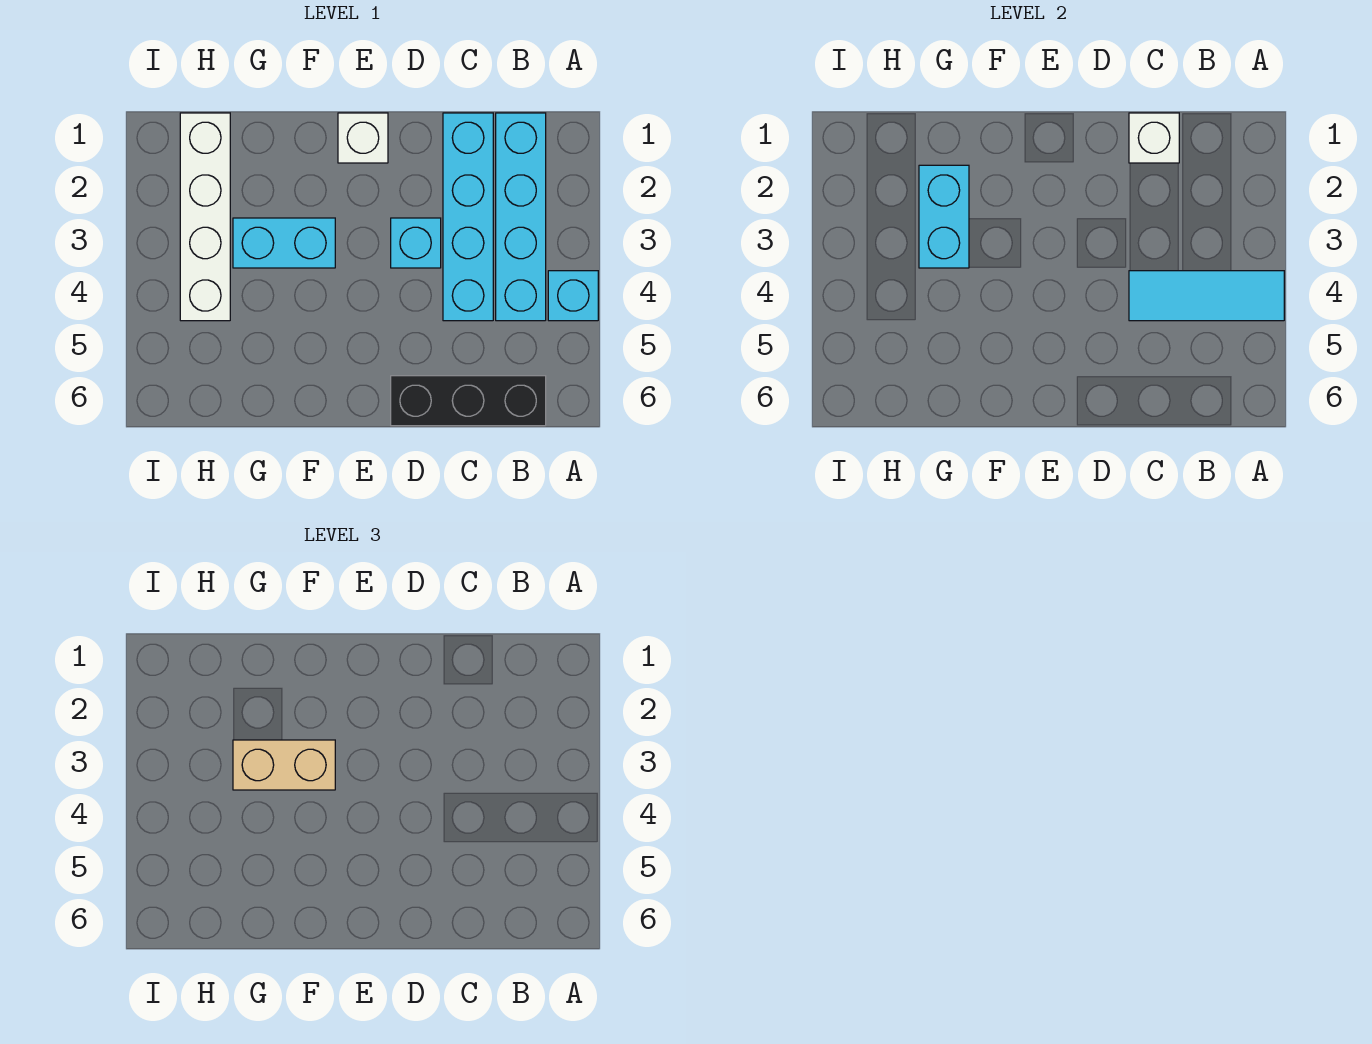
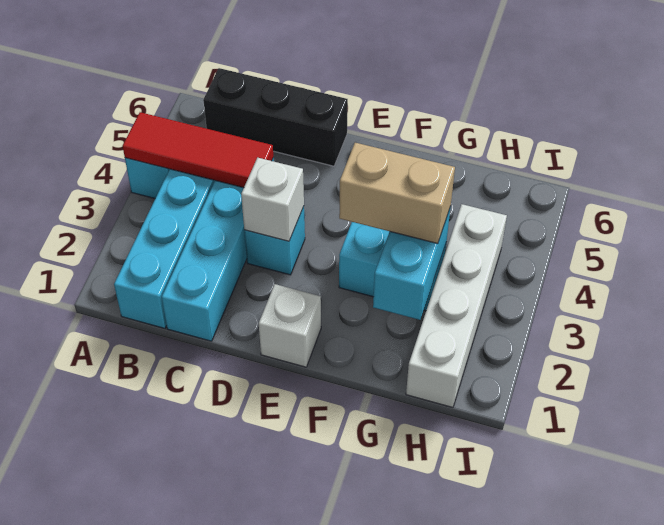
cyan 1x3 tile [1129,271,1284,321] -> red 1x3 tile [123,112,273,188]
white 1x1 brick [1129,113,1179,163] -> white 1x1 brick moved to [241,158,304,241]

